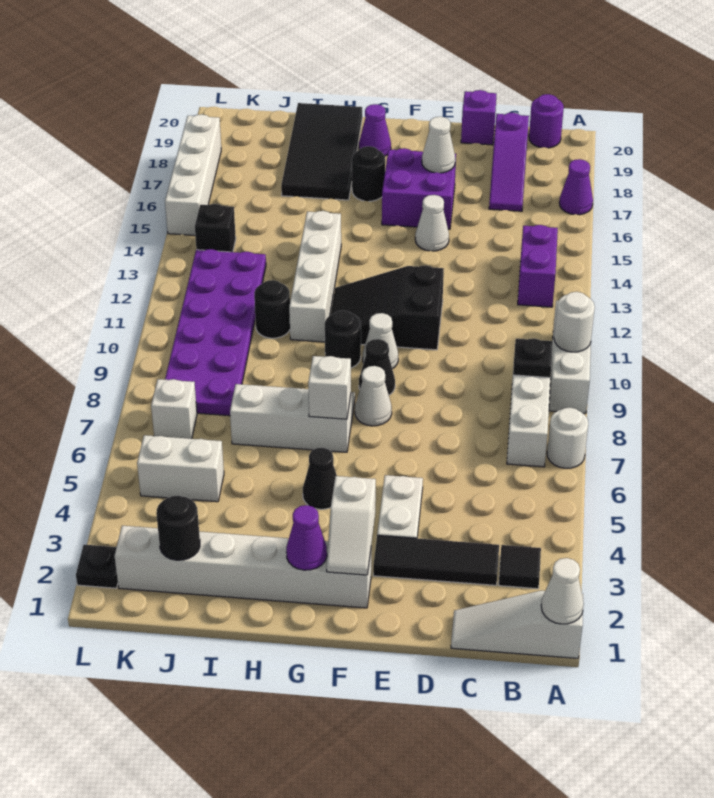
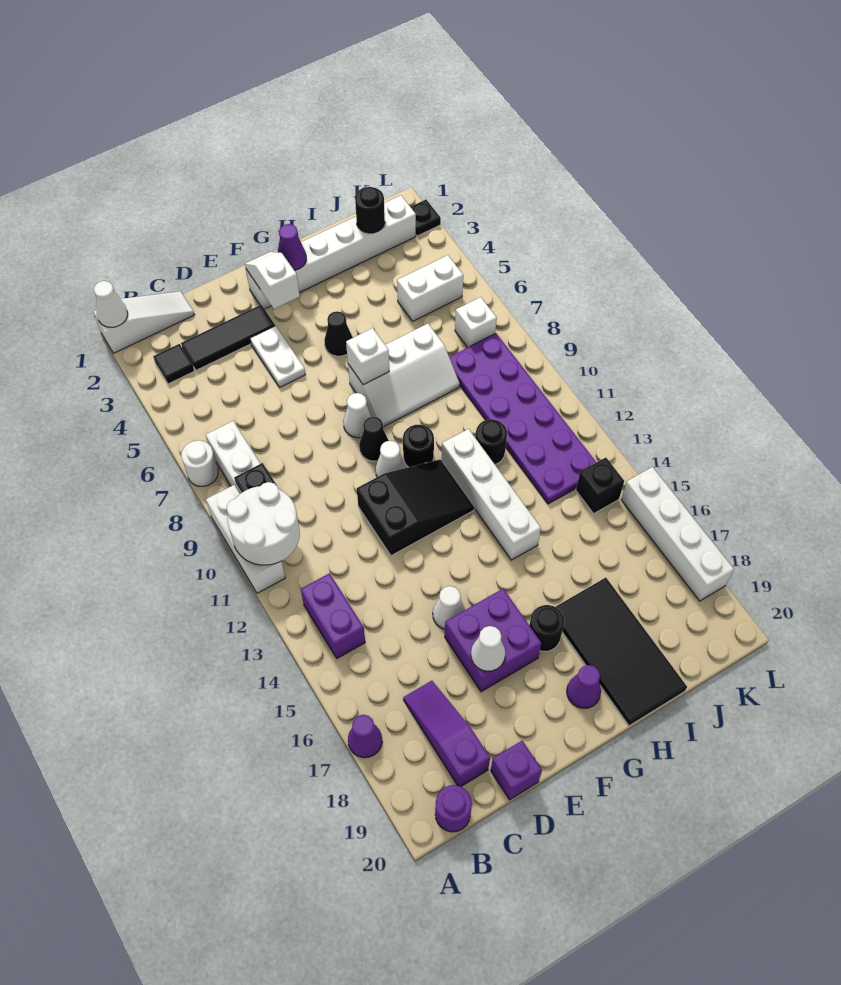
white 1x1 round brick [554,292,595,352] -> white 2x2 round brick [227,482,300,565]

